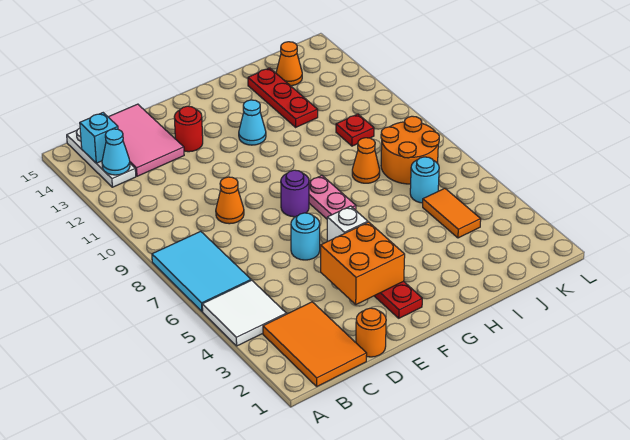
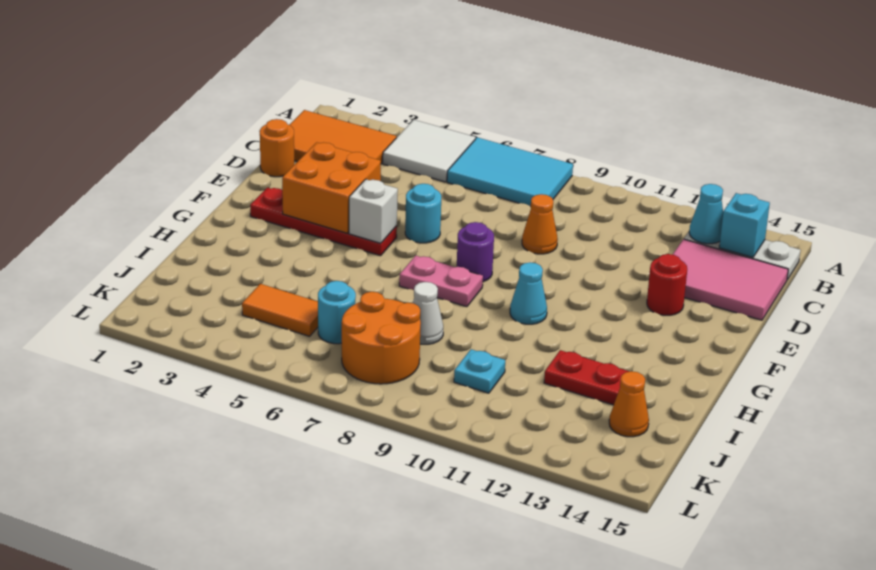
cyan 1x1 cone [239,100,266,145] -> cyan 1x1 cone moved to [510,262,547,324]
orange 1x1 cone [352,138,380,183] -> white 1x1 cone [413,282,443,344]
red 1x3 plate [248,68,318,127] -> red 1x2 plate [544,350,629,405]
red 1x1 plate [336,114,374,146] -> cyan 1x1 plate [454,349,505,393]

